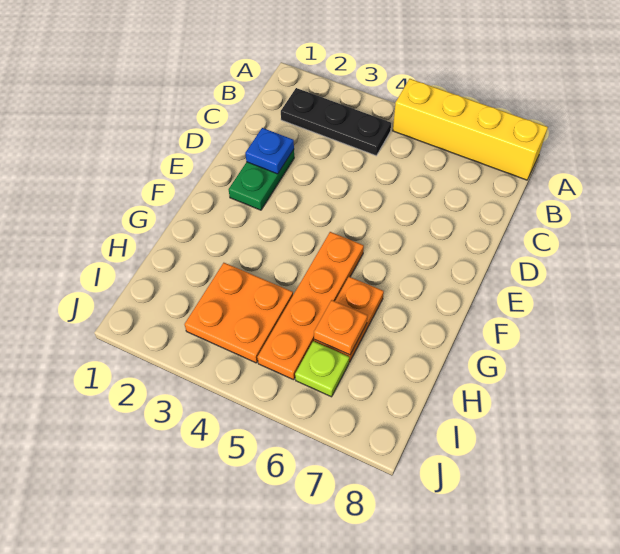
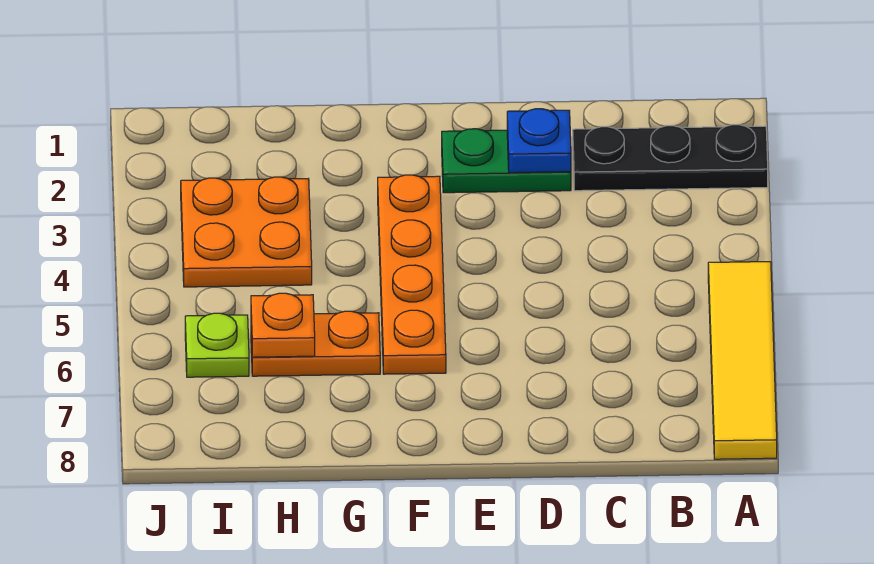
yellow 1x4 brick [393,79,548,180] -> yellow 1x4 tile [708,262,777,459]
black 1x3 plate [281,88,391,156] -> black 1x3 plate turned to [573,125,768,191]
orange 1x4 plate [257,232,364,380] -> orange 1x4 plate turned to [378,175,446,374]

